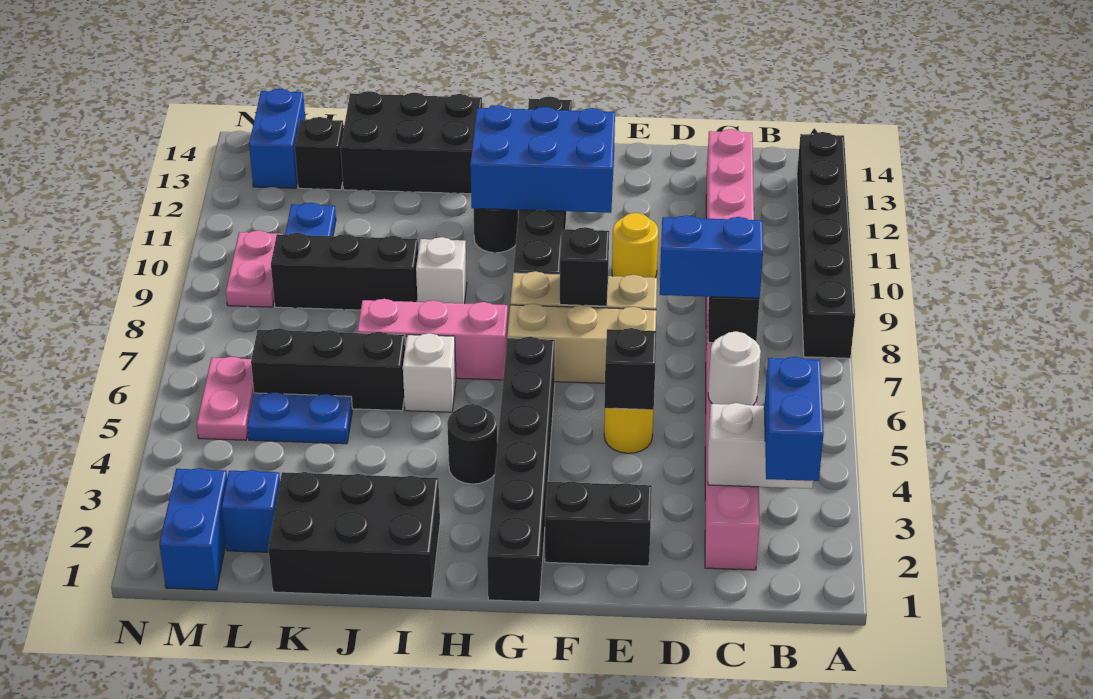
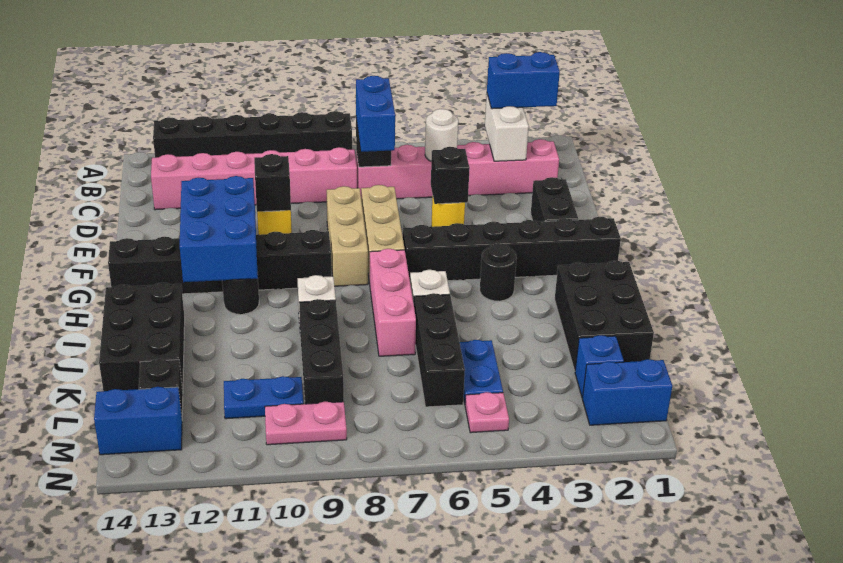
black 1x1 brick [560,227,609,306] -> black 1x1 brick moved to [254,154,291,212]
pink 1x2 plate [197,357,254,440] -> pink 1x1 plate [465,392,509,433]

